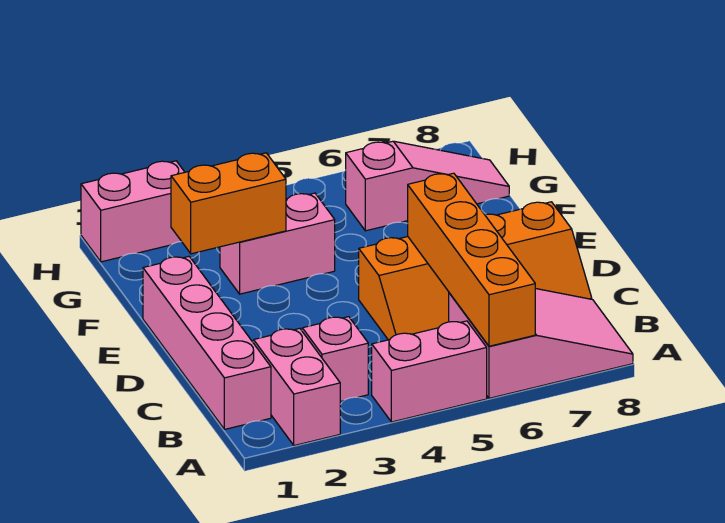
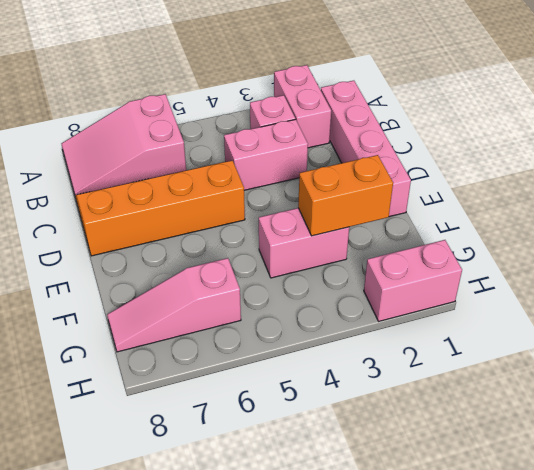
pink 1x2 brick [372,321,487,422] -> pink 1x2 brick moved to [224,119,308,190]
orange 1x4 brick [408,173,535,346] -> none

